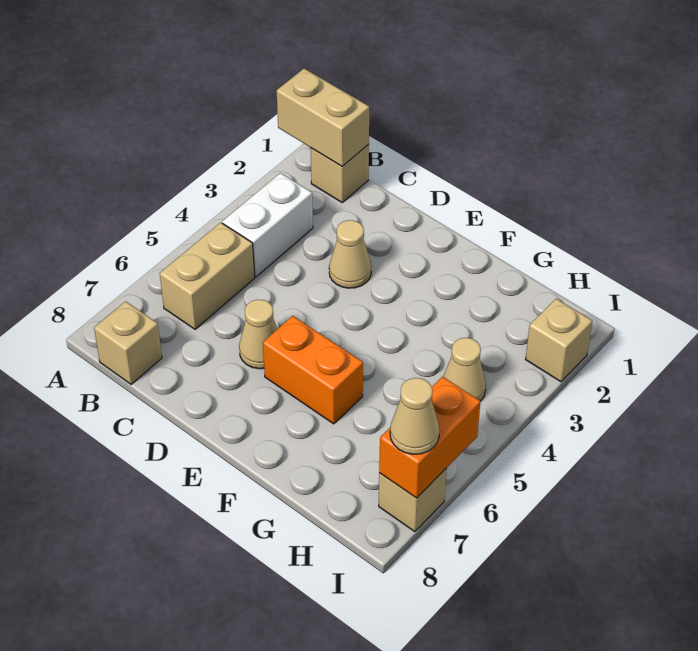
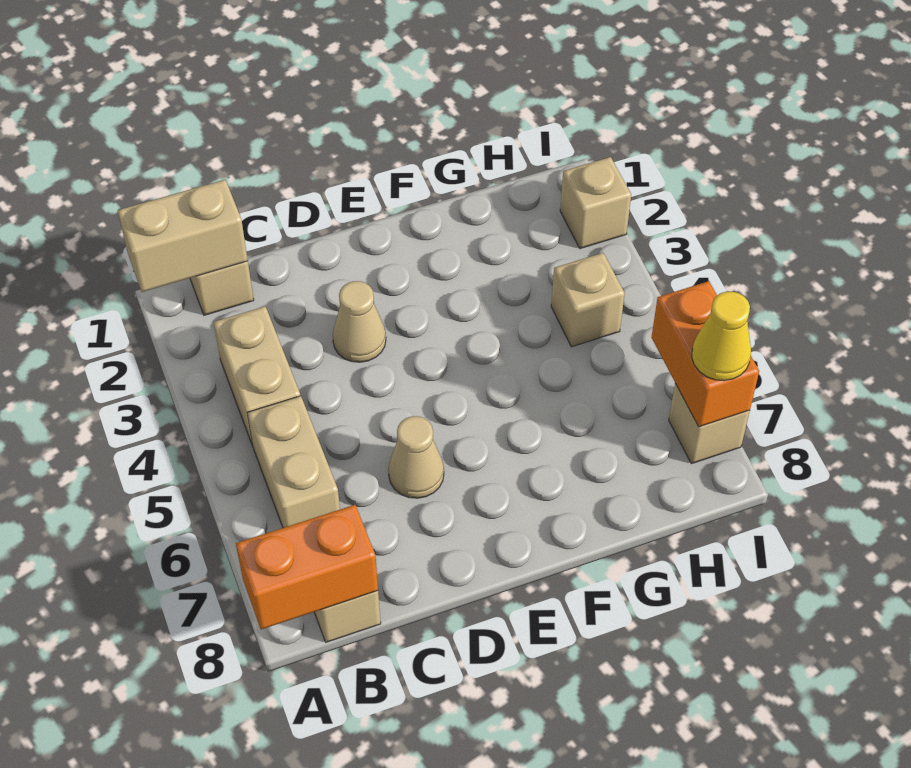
white 1x2 brick [222,173,313,277] -> tan 1x2 brick [213,307,300,446]
orange 1x2 brick [263,316,363,424] -> orange 1x2 brick moved to [236,505,378,629]
tan 1x1 cone [443,338,486,401] -> tan 1x1 brick [551,253,625,347]
tan 1x1 cone [390,378,440,454] -> yellow 1x1 cone [692,292,751,381]

